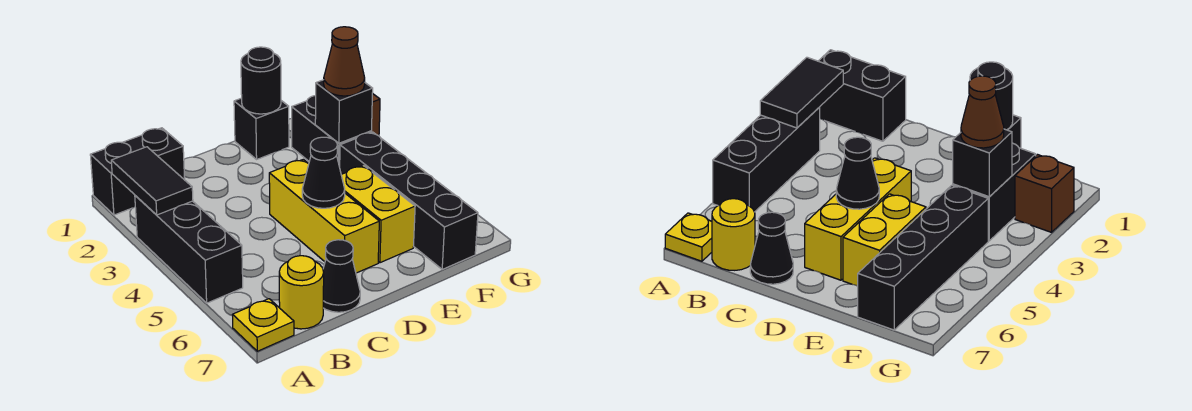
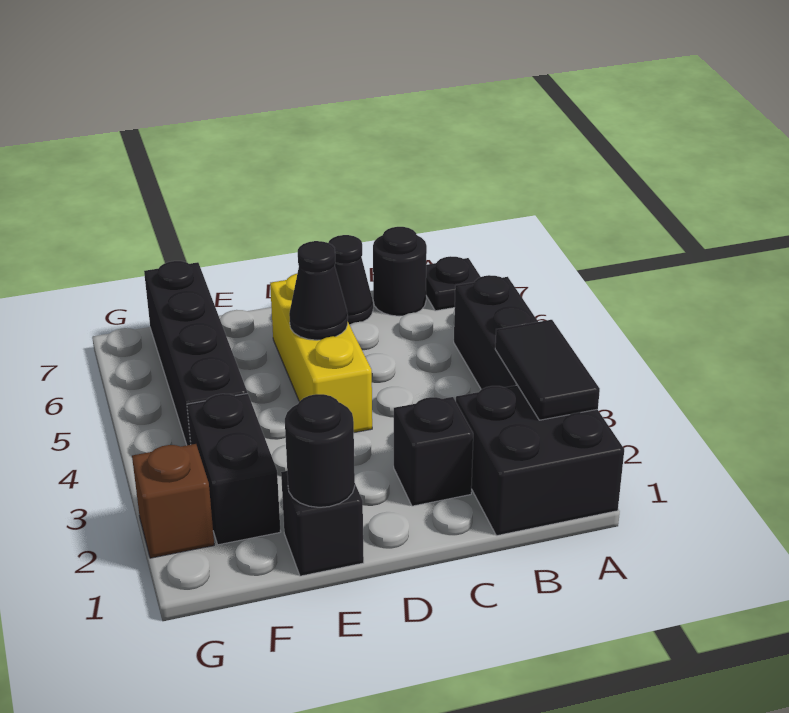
black 1x2 brick [90,128,185,215] -> black 2x2 brick [456,385,624,536]
yellow 1x1 plate [233,299,294,351] -> black 1x1 plate [426,256,481,311]
yellow 1x1 round brick [279,256,324,329] -> black 1x1 round brick [373,227,427,316]
yellow 1x2 brick [341,166,415,263] -> none
black 1x1 brick [315,80,373,143] -> black 1x1 brick moved to [394,397,473,506]
brown 1x1 cone [324,27,365,96] -> none

